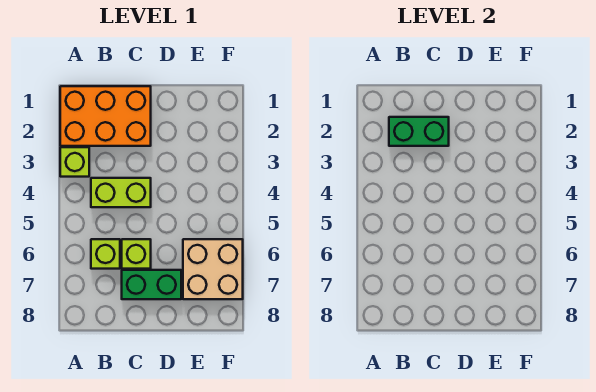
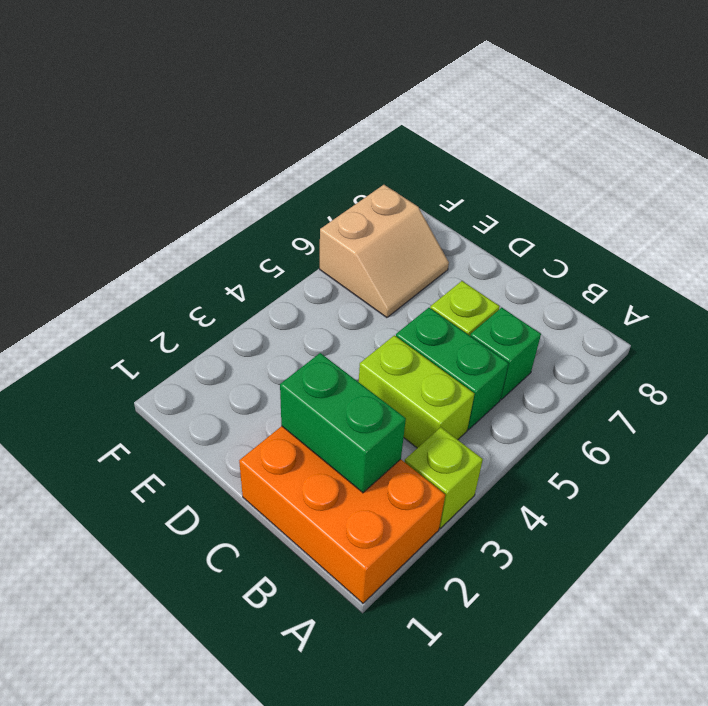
lime 1x1 brick [91,239,120,269] -> green 1x1 brick [470,308,541,400]
green 1x2 brick [122,270,181,299] -> green 1x2 brick moved to [396,308,509,430]
tan 2x2 brick [183,239,243,299] -> tan 2x2 slope [320,185,449,318]

